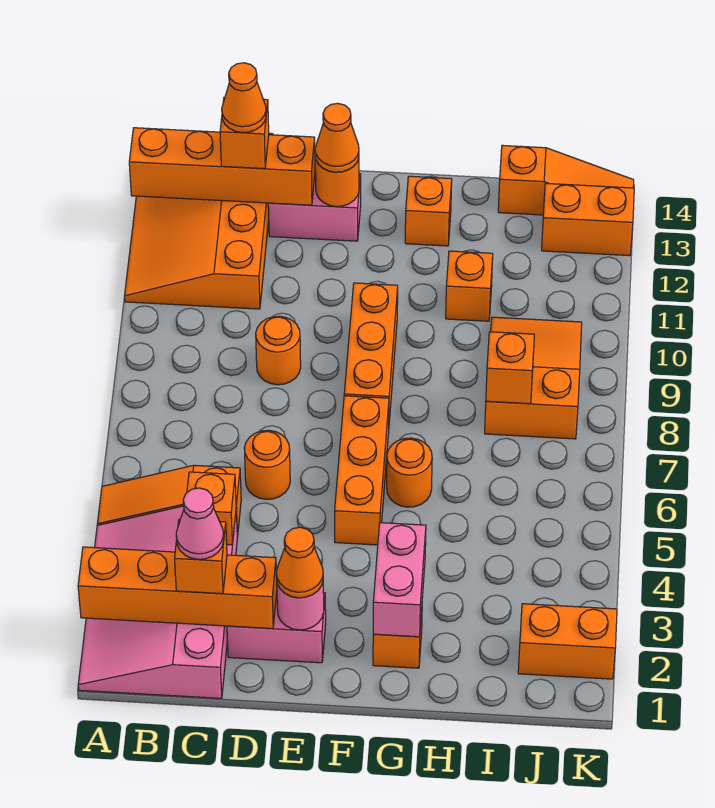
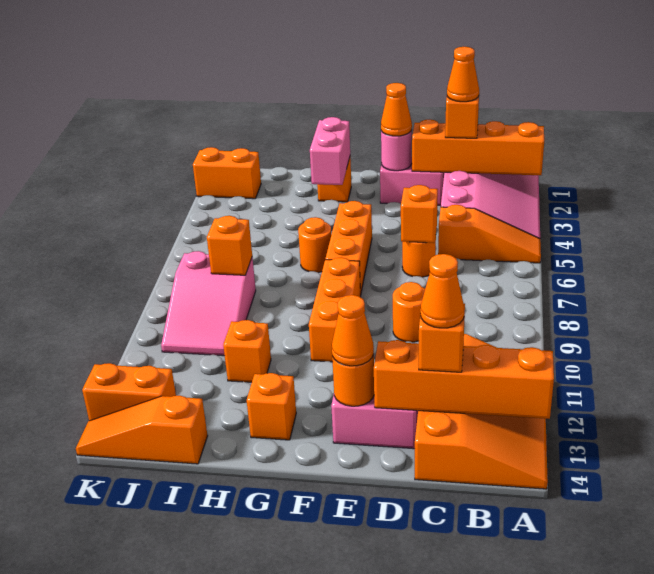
pink 1x1 cone [176,488,224,559] -> orange 1x1 cone [447,47,479,102]
orange 1x1 brick [187,472,236,545] -> orange 1x1 brick moved to [401,185,438,243]
orange 2x3 slope [485,317,582,439] -> pink 2x3 slope [161,251,256,356]

